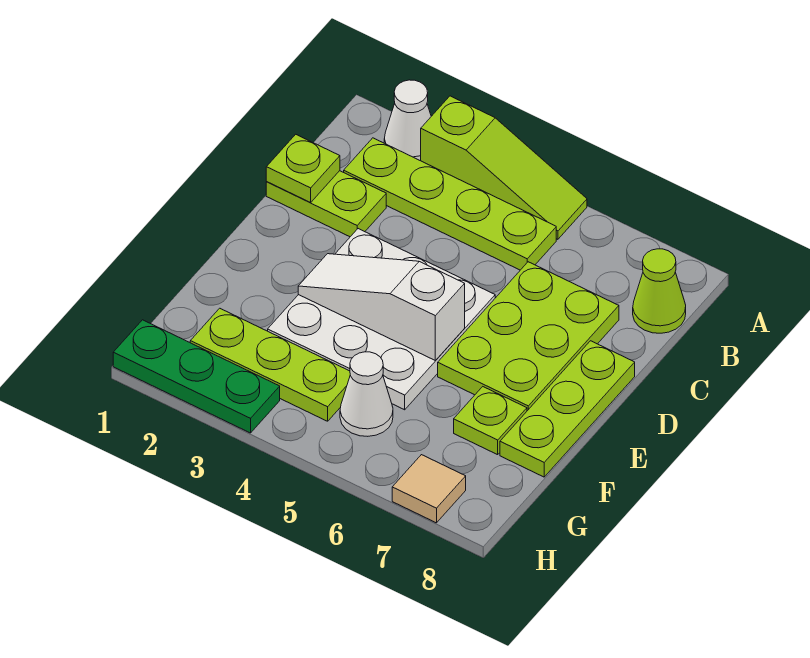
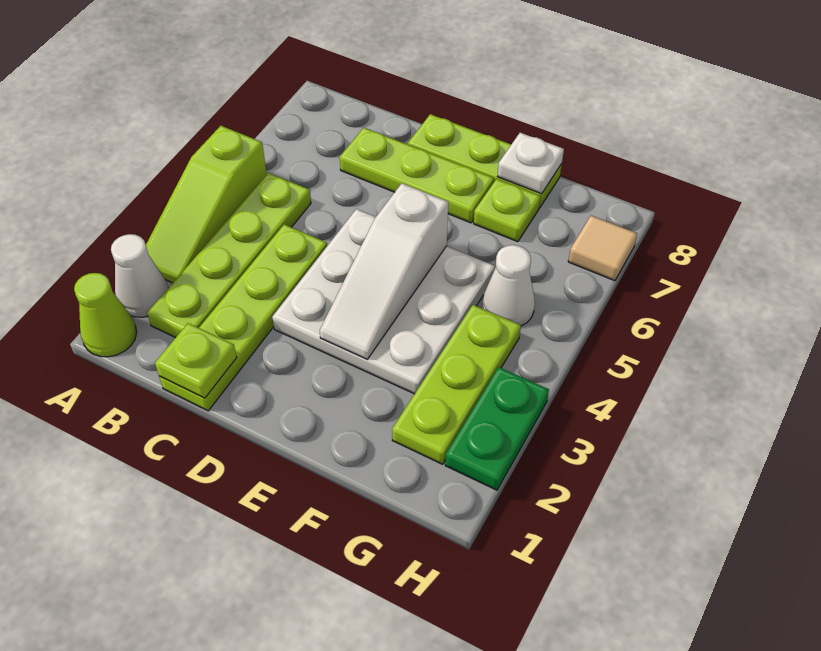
lime 1x3 slope [421,96,587,239] -> lime 1x3 slope turned to [146,126,267,283]
lime 1x1 cone [633,249,686,333] -> lime 1x1 cone moved to [74,273,137,357]
lime 1x2 plate [266,171,386,237] -> lime 1x4 plate [159,224,327,411]
lime 2x3 plate [438,262,619,411] -> lime 1x3 plate [340,128,494,223]
none -> white 1x1 plate [498,133,564,194]
green 1x3 plate [113,320,280,433] -> green 1x2 plate [445,367,549,490]

